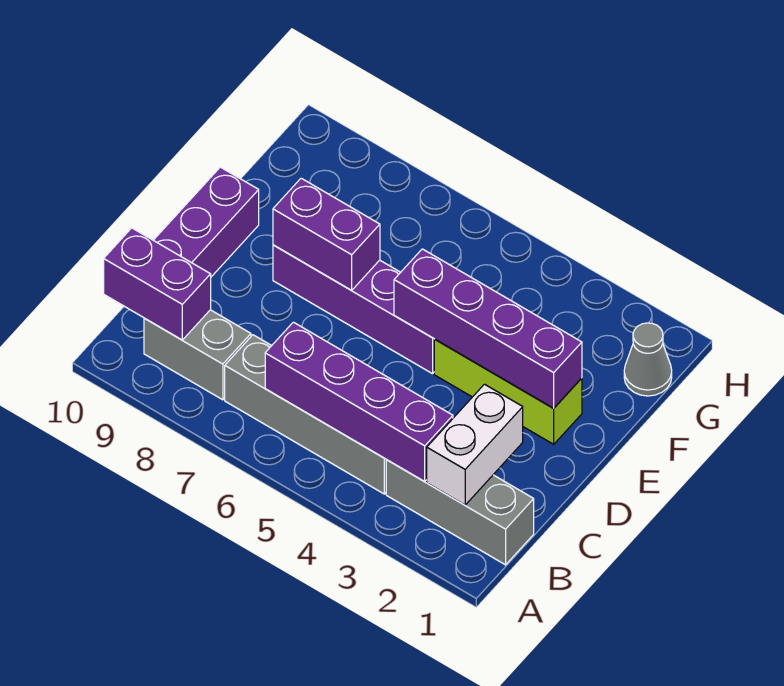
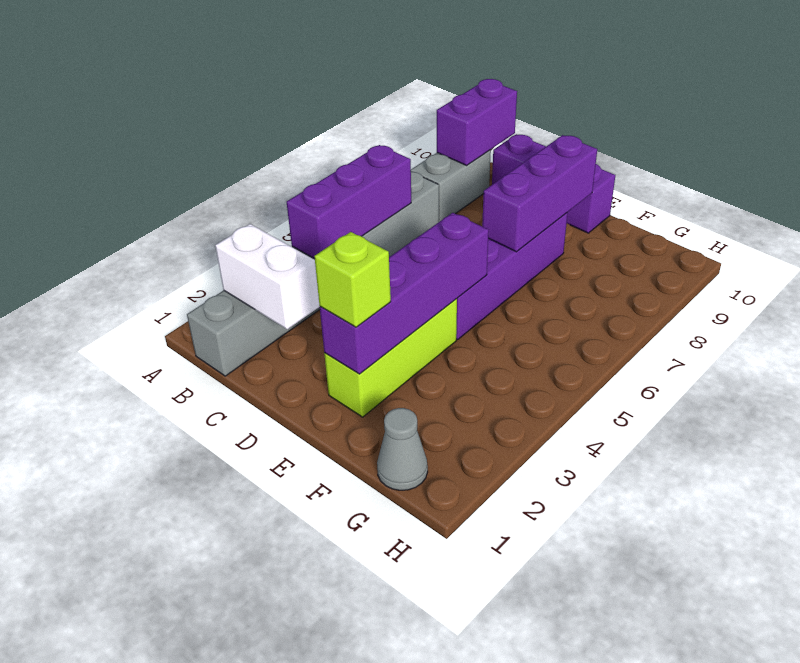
purple 1x4 brick [265,322,453,482] -> purple 1x3 brick [287,145,411,259]
none -> lime 1x1 brick [314,232,391,327]
purple 1x2 brick [273,178,380,290] -> purple 1x3 brick [482,135,597,252]

